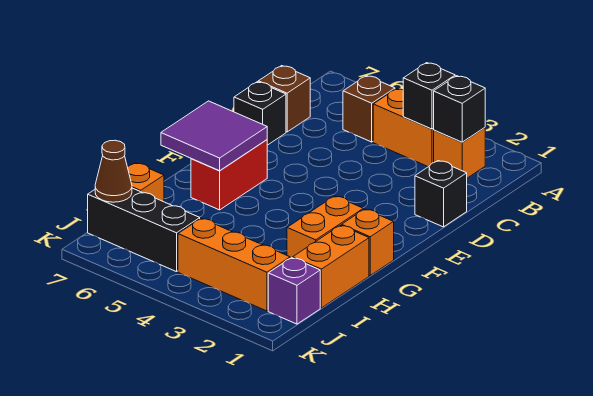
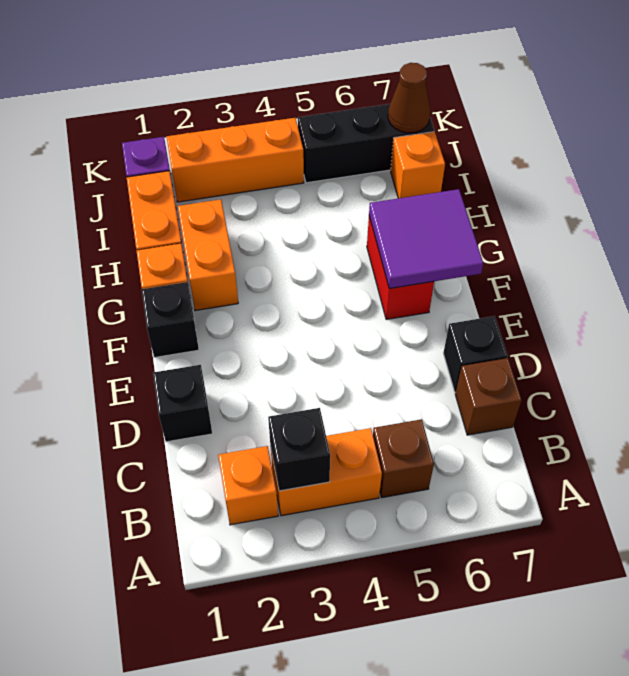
black 1x1 brick [434,76,485,142] -> black 1x1 brick moved to [142,282,199,358]

